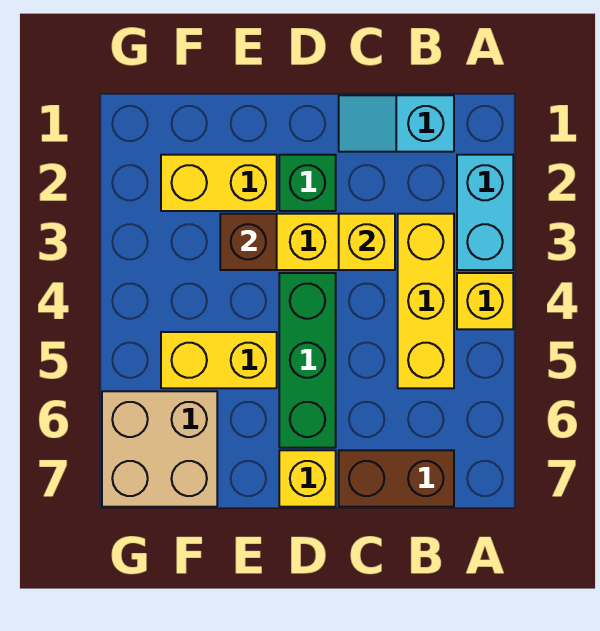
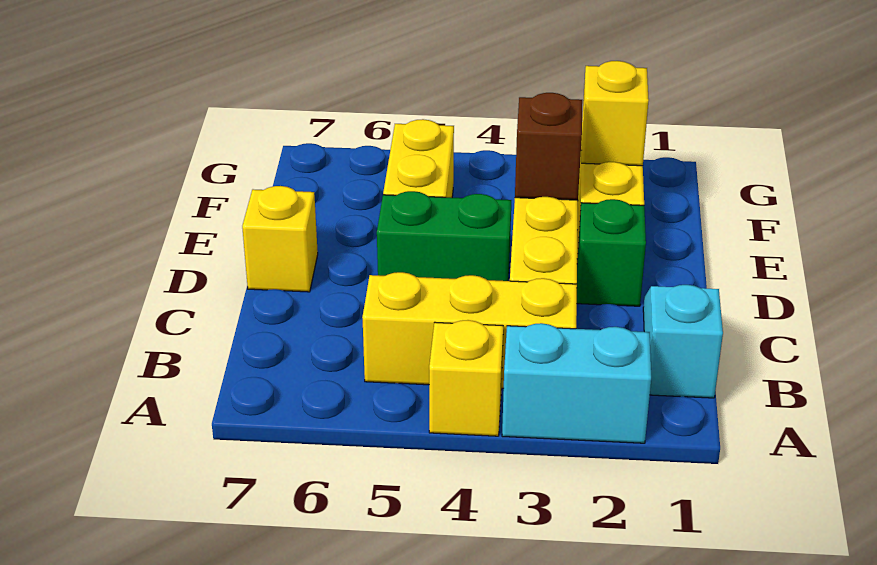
brown 1x2 brick [339,450,454,507] -> none
yellow 1x1 brick [339,214,395,270] -> yellow 1x1 brick moved to [581,61,649,166]
green 1x3 brick [279,273,336,448] -> green 1x2 brick [377,191,511,281]
tan 2x2 brick [102,391,217,507] -> none

